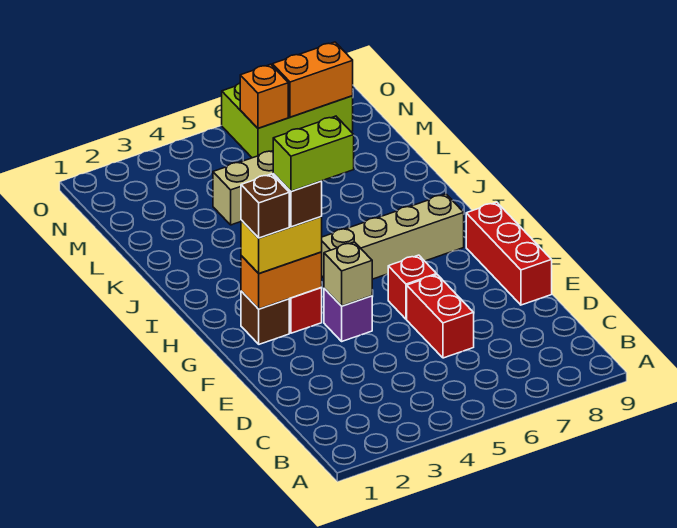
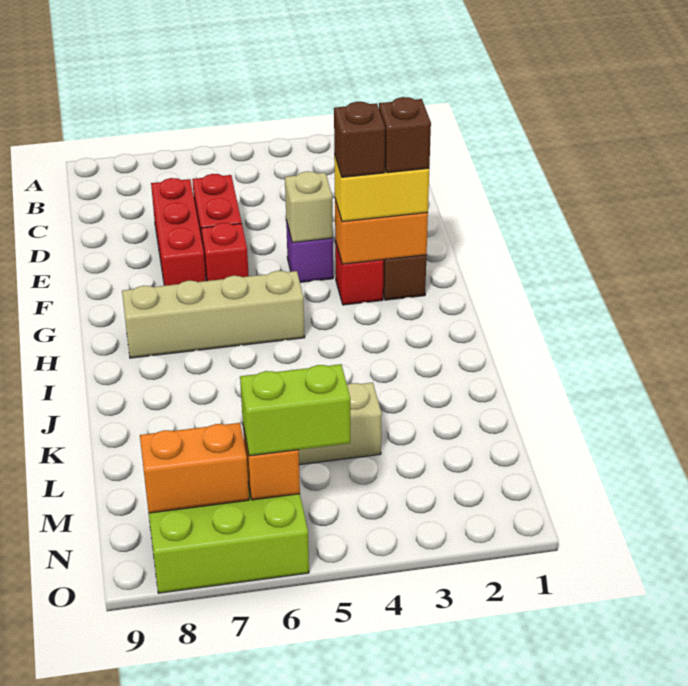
red 1x3 brick [466,202,552,305] -> red 1x3 brick moved to [151,178,206,286]
lime 1x2 brick [273,116,354,191] -> lime 1x2 brick moved to [240,364,350,456]

